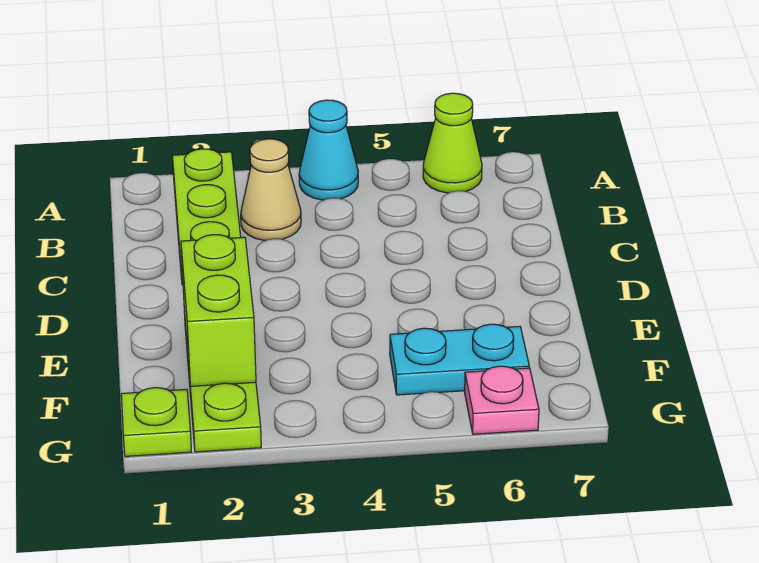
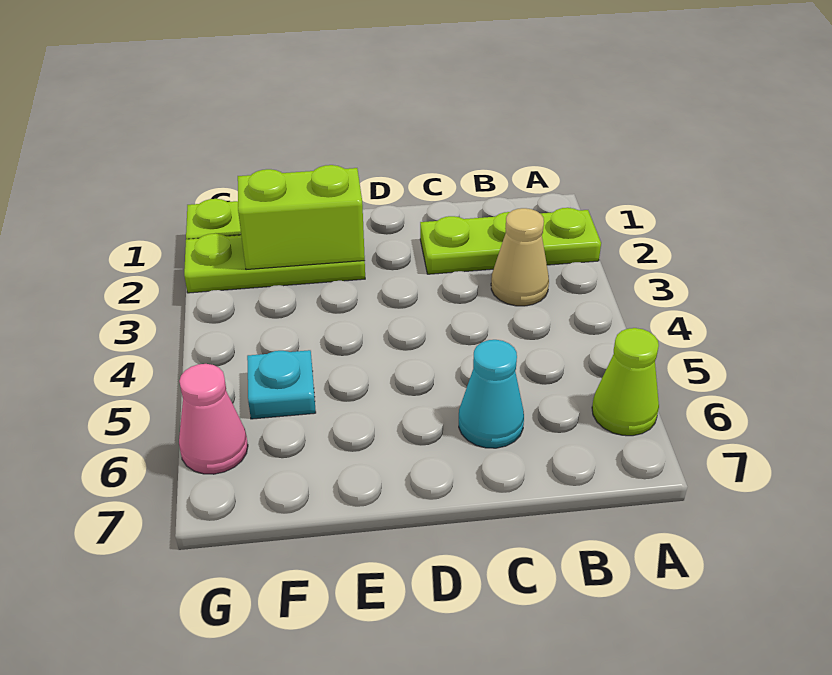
cyan 1x1 cone [299,100,358,200] -> cyan 1x1 cone moved to [459,340,524,448]
cyan 1x2 plate [390,324,529,395] -> cyan 1x1 plate [247,350,316,419]
pink 1x1 plate [465,366,539,434] -> pink 1x1 cone [179,364,248,474]

